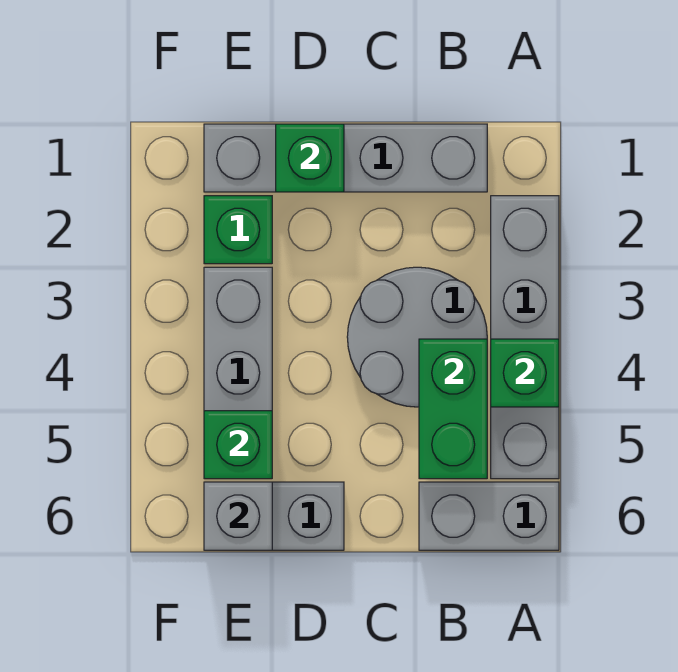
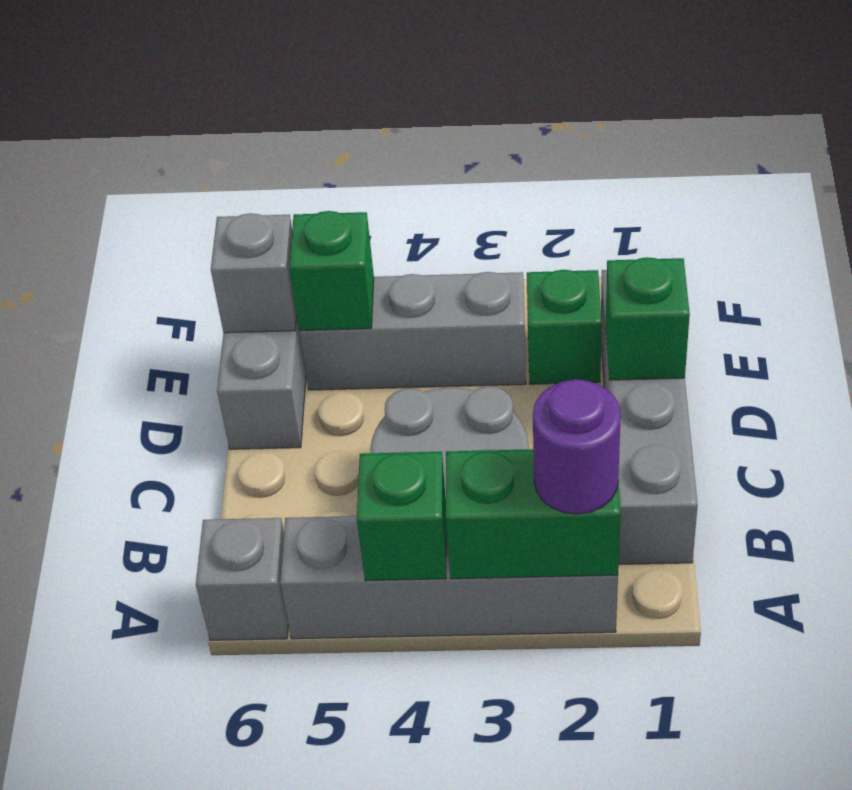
none -> purple 1x1 round brick [533,379,621,514]
grey 1x2 brick [419,482,559,550] -> grey 1x1 brick [196,518,288,640]
green 1x2 brick [419,339,487,479] -> green 1x2 brick moved to [446,449,621,579]

